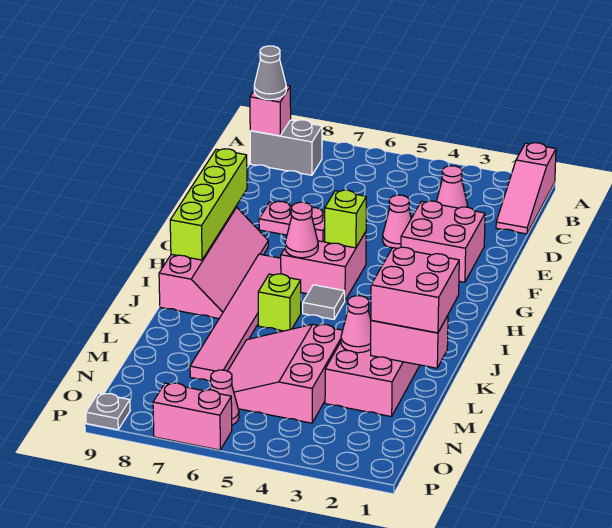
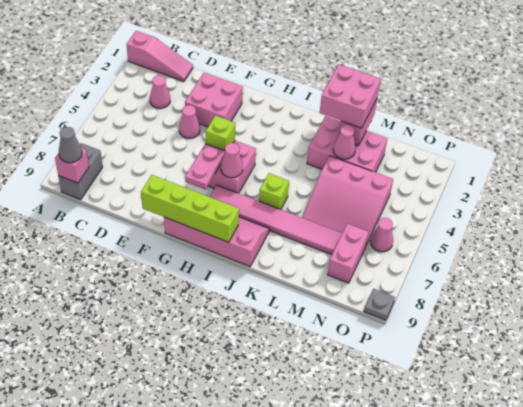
grey 1x1 tile [303,285,345,319] -> none
pink 1x2 brick [153,383,232,450] -> pink 1x2 brick moved to [327,224,369,283]

